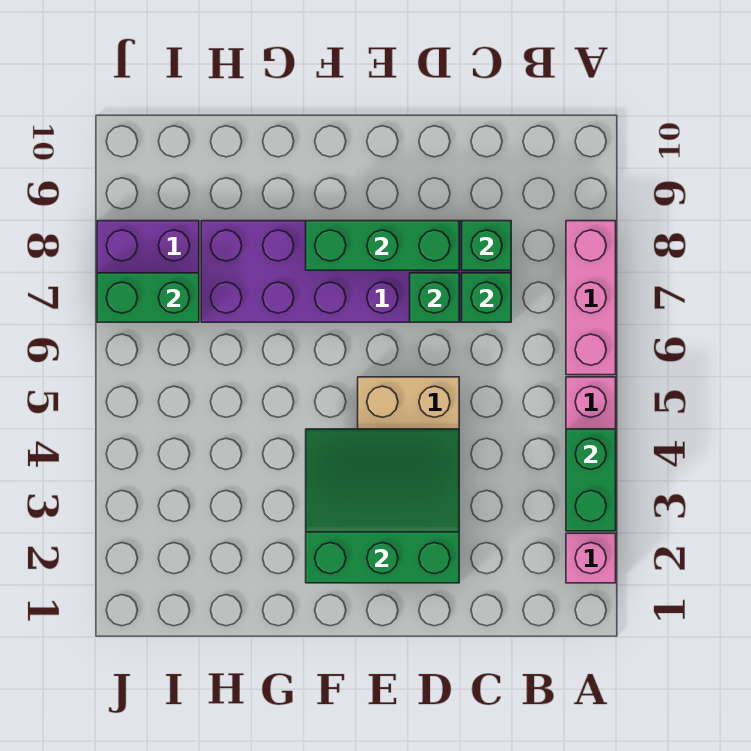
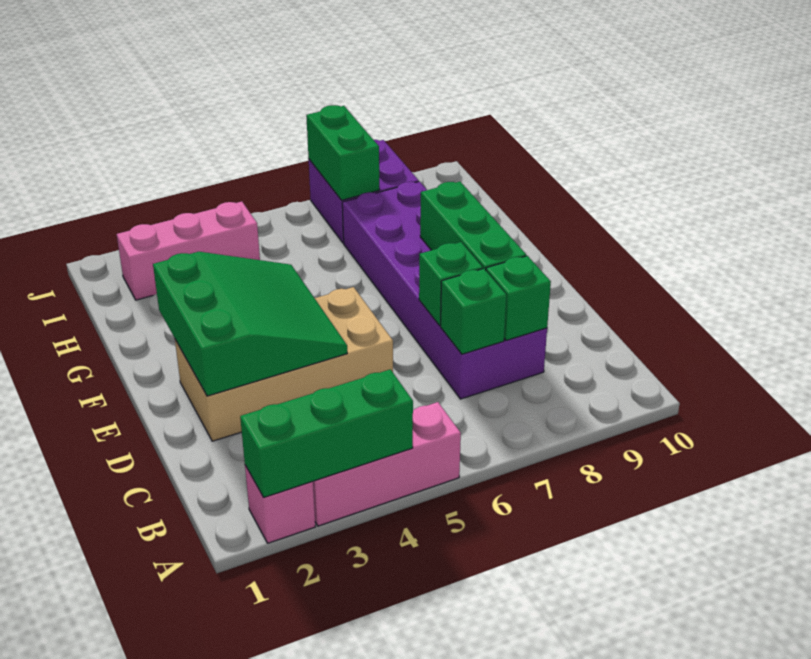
green 1x2 brick [566,429,616,531] -> green 1x3 brick [240,369,413,497]
pink 1x3 brick [566,221,616,375] -> pink 1x3 brick moved to [117,202,260,300]

